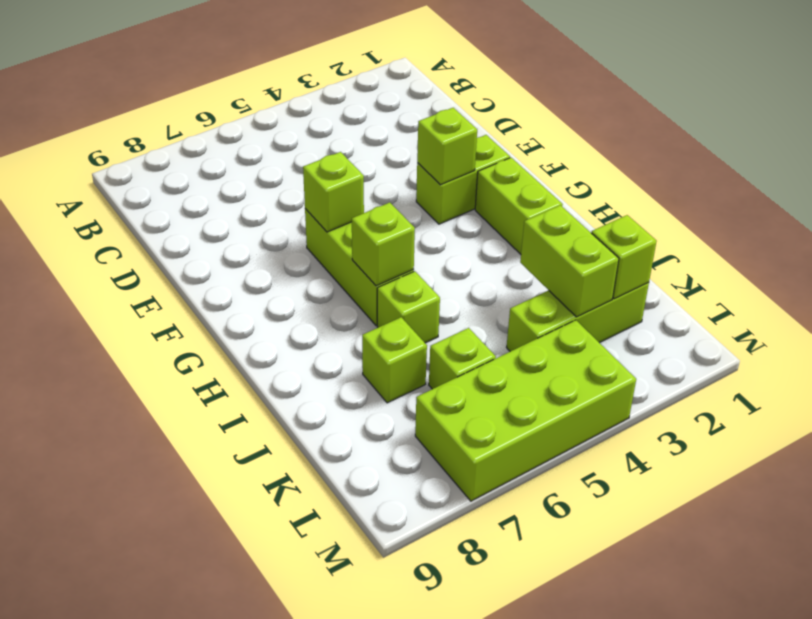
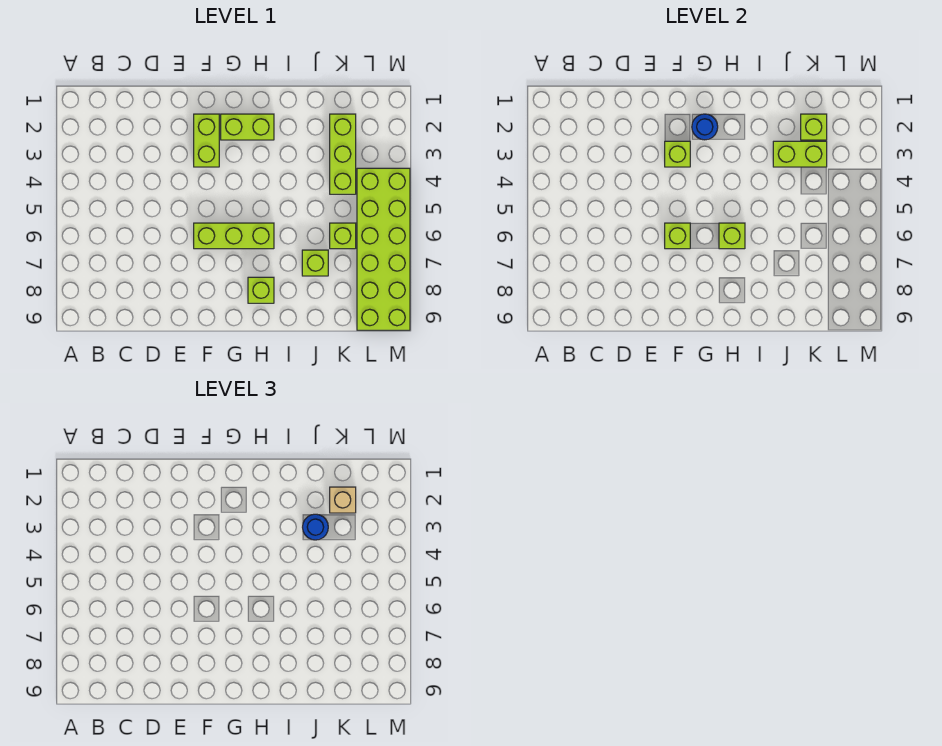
none -> blue 1x1 round brick [692,114,718,140]
lime 1x1 brick [377,271,440,343] -> lime 1x1 brick moved to [248,277,274,303]
none -> blue 1x1 round brick [303,514,328,540]
none -> tan 1x1 brick [330,487,356,513]
lime 2x4 brick [415,320,636,501] -> lime 2x6 brick [357,168,410,330]

